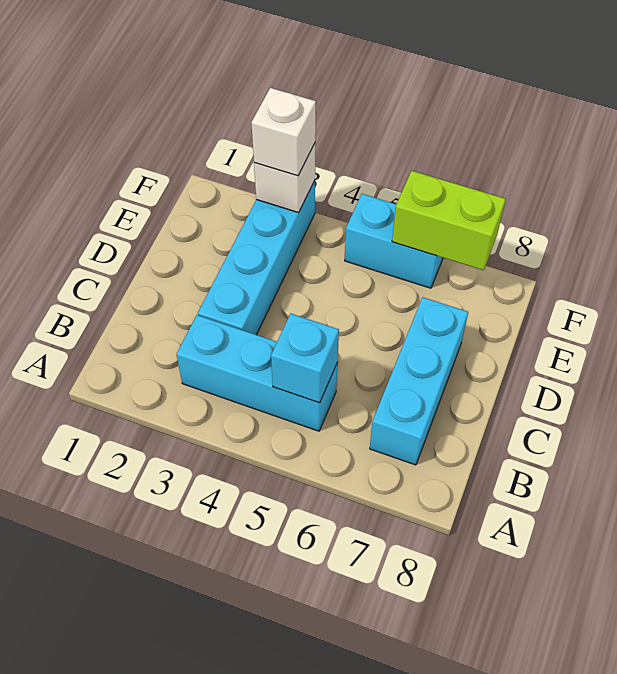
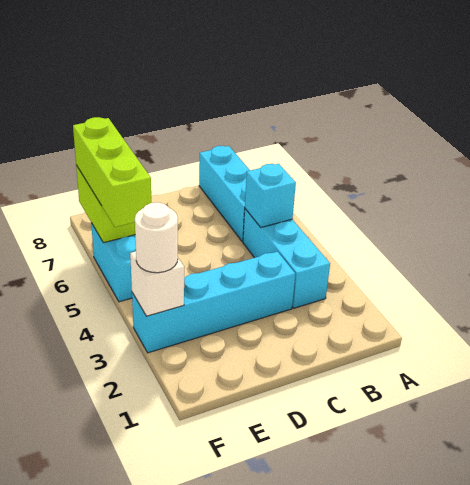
cyan 1x3 brick [370,297,468,465] -> cyan 1x3 brick turned to [199,146,250,242]
white 1x1 brick [251,88,316,176] -> white 1x1 round brick [135,202,178,273]
none -> lime 1x3 brick [73,117,151,227]

